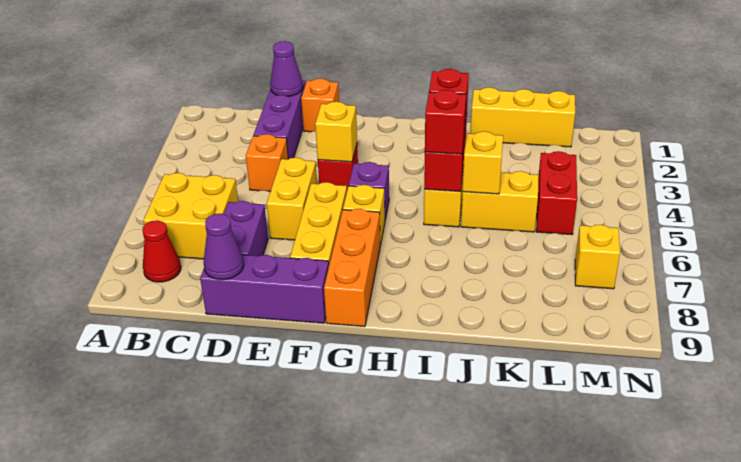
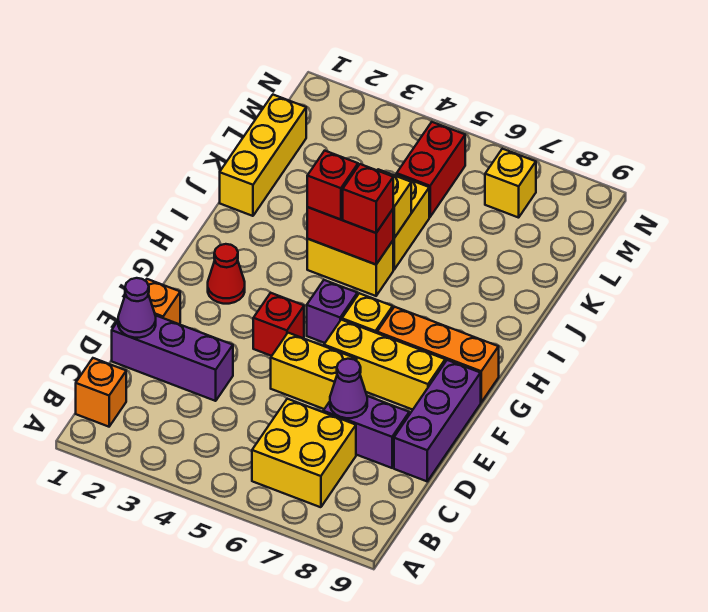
red 1x1 cone [143,220,181,282] -> red 1x1 cone moved to [208,244,245,304]
orange 1x1 brick [246,134,288,191] -> orange 1x1 brick moved to [76,358,126,427]
purple 1x1 cone [203,214,244,279] -> purple 1x1 cone moved to [330,359,367,418]
yellow 1x1 brick [315,102,357,162] -> none
red 1x2 brick [536,151,577,235] -> red 1x2 brick turned to [397,122,465,217]

